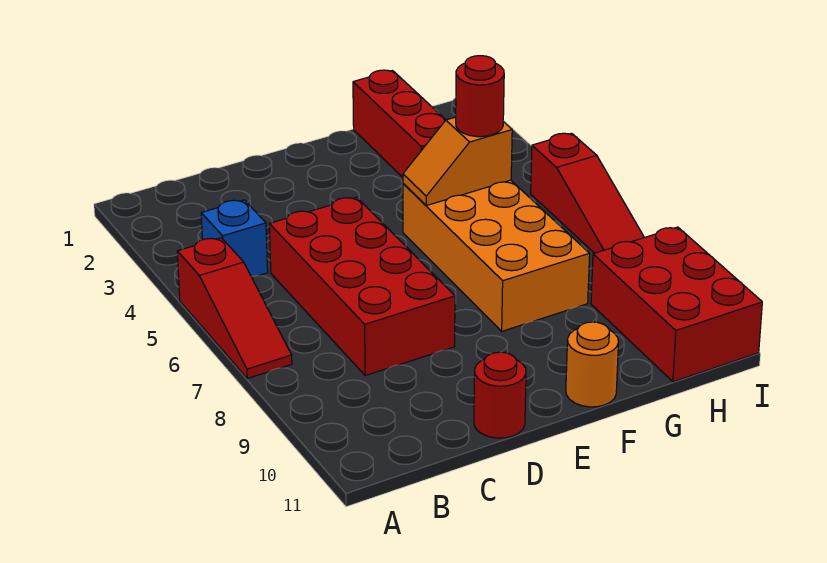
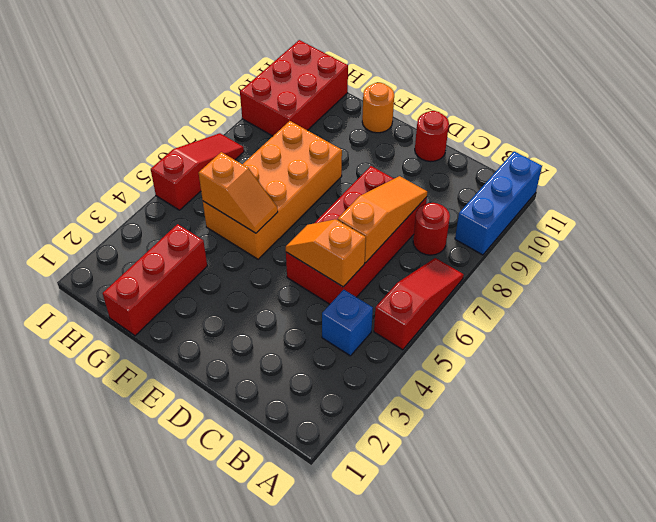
none -> blue 1x3 brick [455,151,542,255]
none -> orange 1x2 slope [286,219,366,287]
none -> orange 1x3 slope [338,176,427,263]
red 1x1 round brick [456,56,504,137] -> red 1x1 round brick moved to [413,203,450,255]

